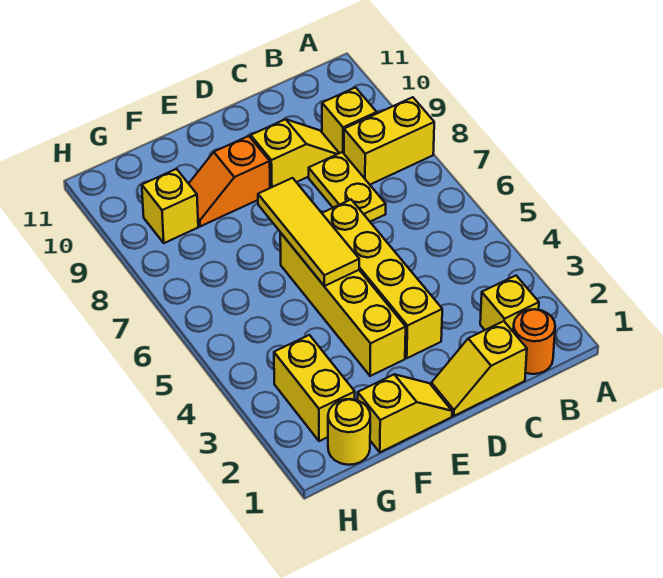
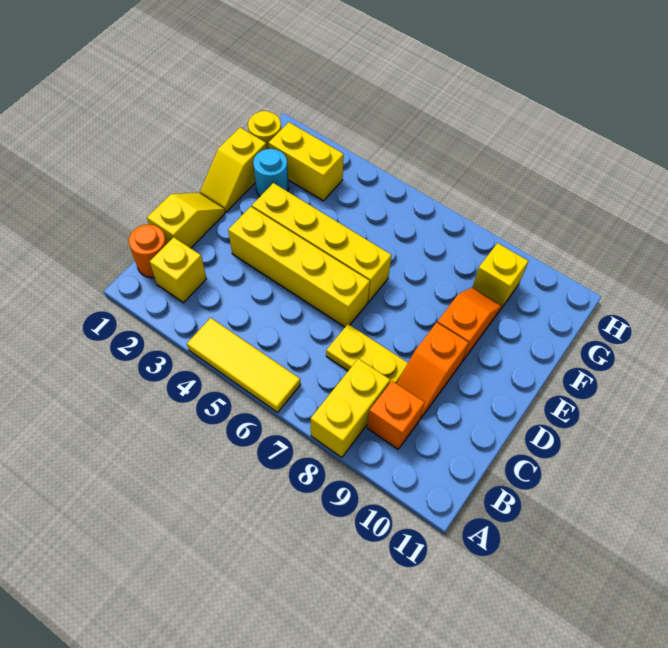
yellow 1x1 brick [322,88,377,153] -> orange 1x1 brick [367,381,425,449]
yellow 1x2 slope [251,119,339,188] -> orange 1x2 slope [397,323,469,419]
yellow 1x3 tile [258,178,359,286] -> yellow 1x3 tile moved to [187,318,301,412]
none -> cyan 1x1 round brick [253,149,289,196]

